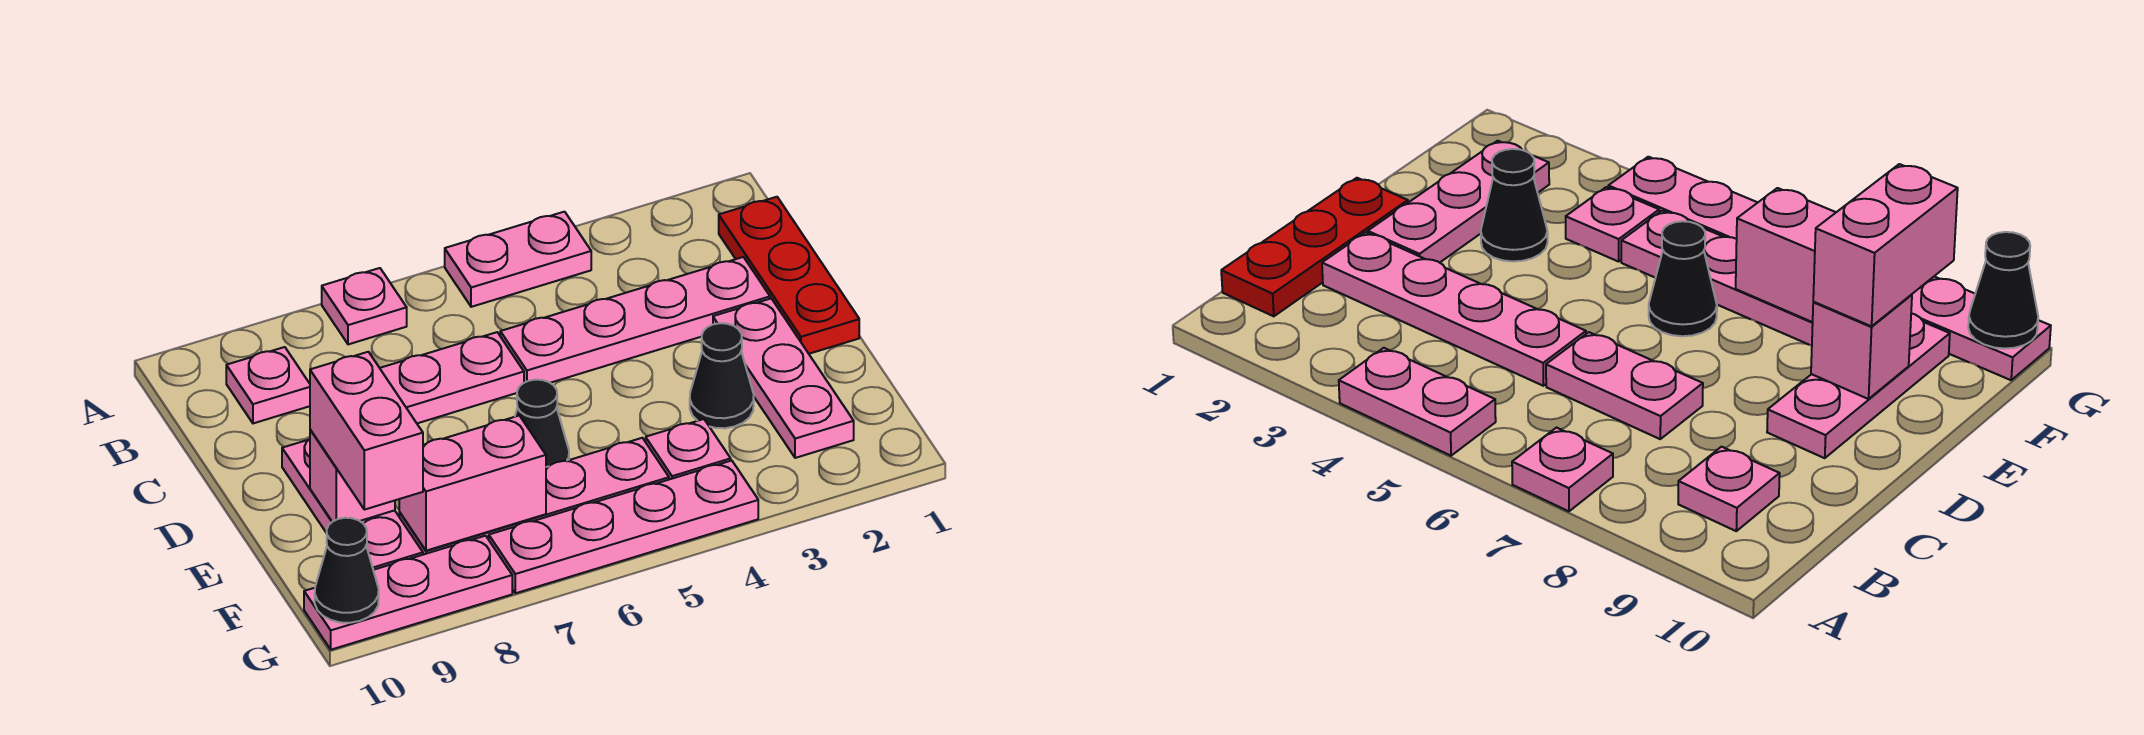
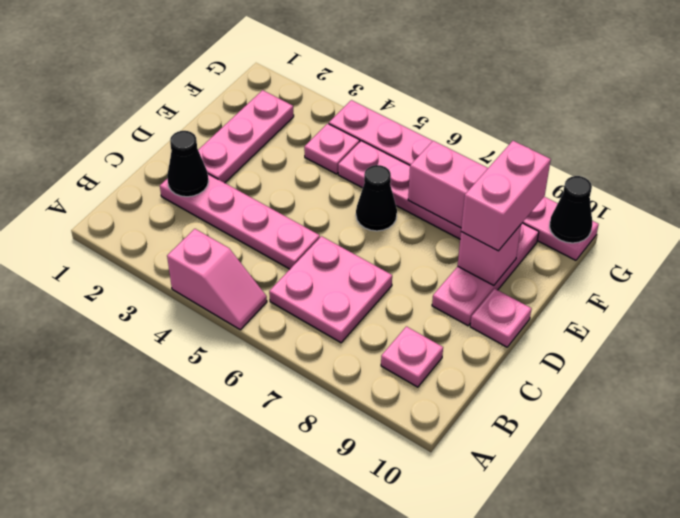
pink 1x2 plate [445,212,591,307] -> pink 1x2 slope [167,229,267,330]
pink 1x1 plate [322,268,407,344] -> pink 1x1 plate moved to [470,289,532,347]
red 1x3 plate [719,197,859,354] -> none
pink 1x2 plate [380,332,524,423] -> pink 2x2 plate [269,236,392,343]
black 1x1 cone [690,323,754,428] -> black 1x1 cone moved to [167,131,209,197]

